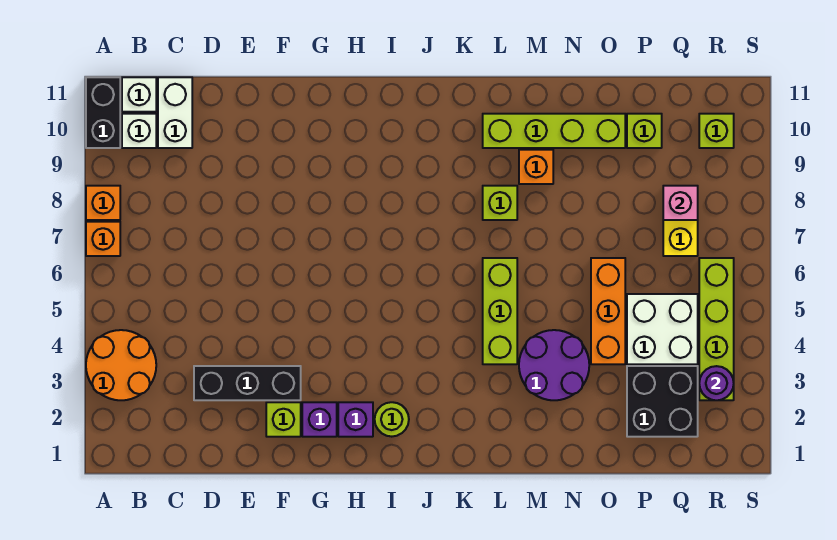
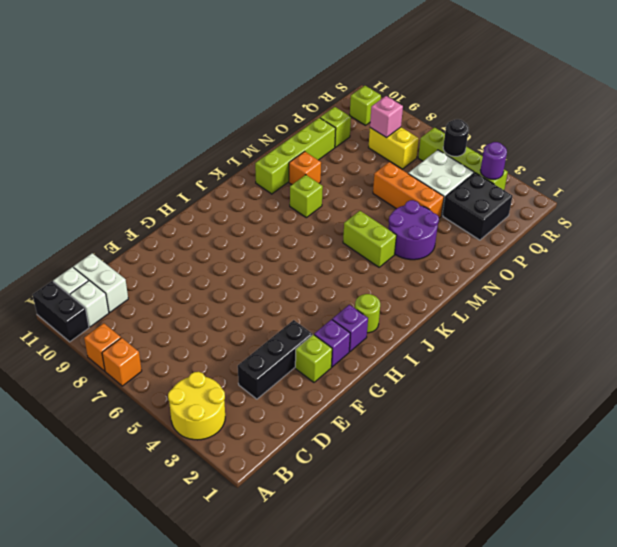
orange 2x2 round brick [86,330,156,400] -> yellow 2x2 round brick [168,372,225,440]
lime 1x3 brick [483,258,517,364] -> lime 1x2 brick [343,211,397,267]
none -> black 1x1 round brick [443,119,469,156]

